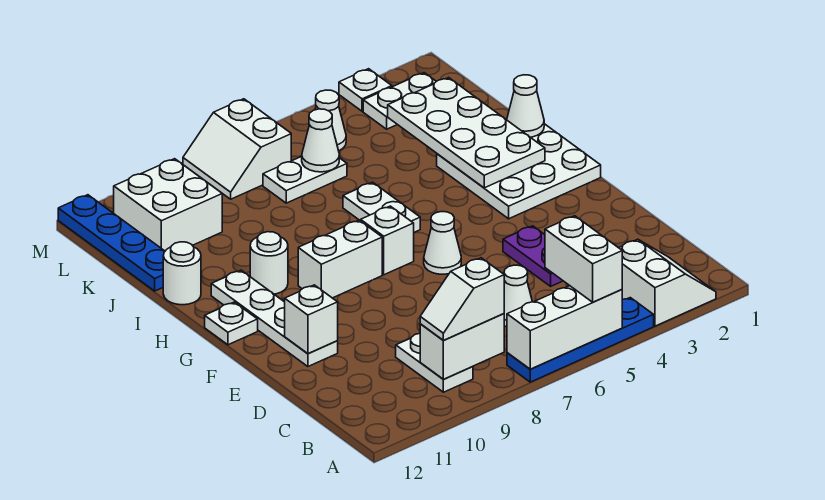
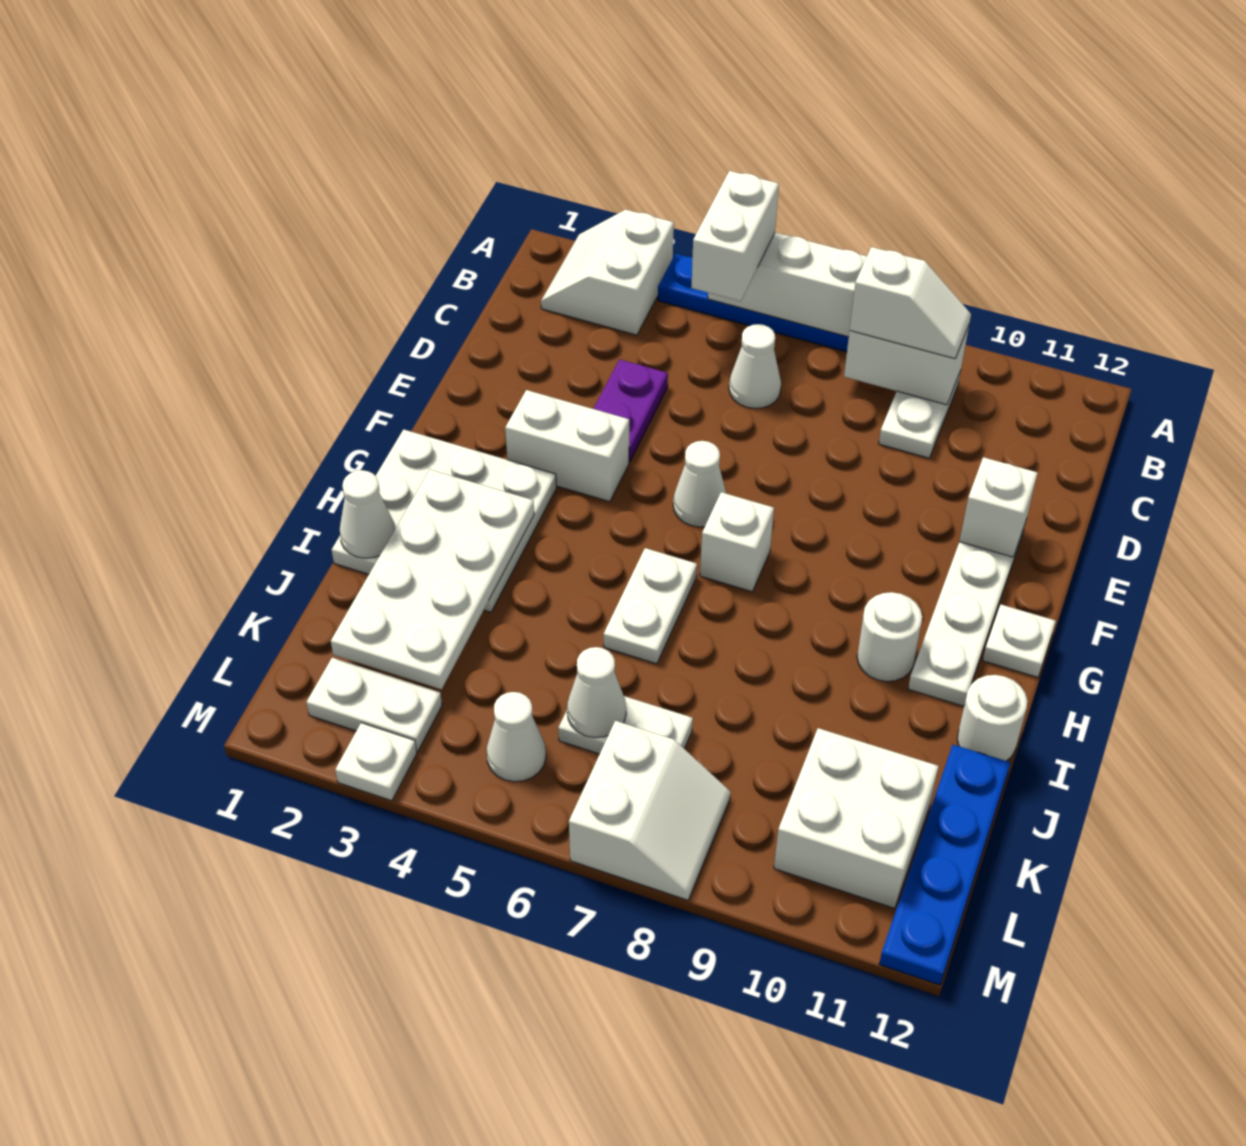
white 1x2 brick [298,220,382,298] -> white 1x2 brick moved to [505,390,629,502]

